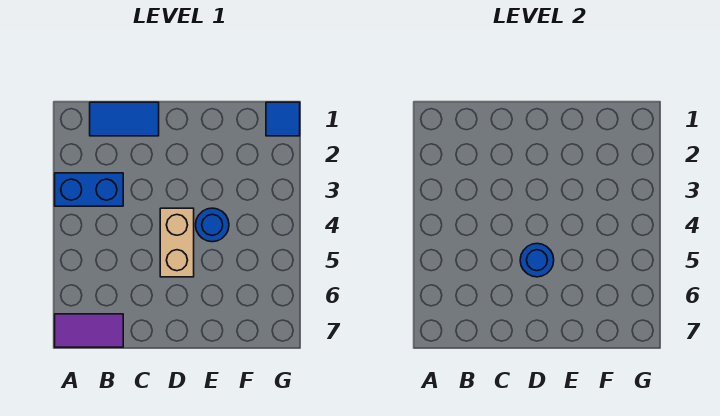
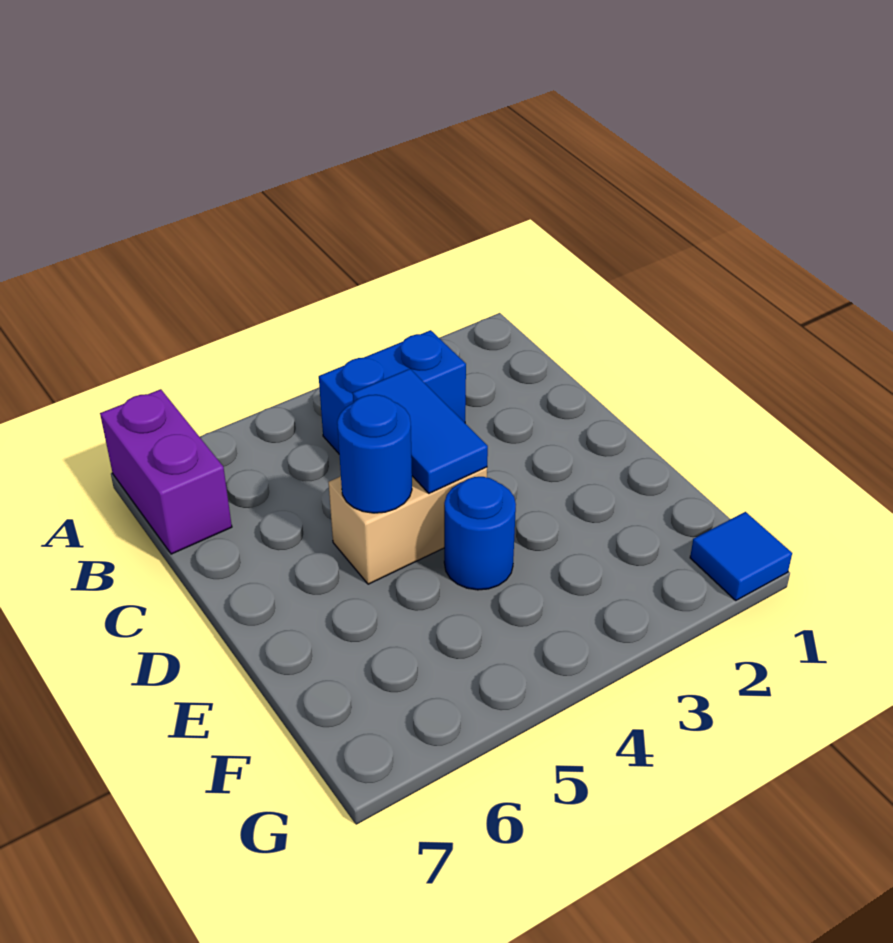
blue 1x2 brick [55,173,123,206] -> blue 1x2 brick turned to [319,330,466,453]
purple 1x2 tile [55,314,123,347] -> purple 1x2 brick [100,389,232,554]
blue 1x2 tile [90,102,159,136] -> blue 1x2 tile moved to [353,369,488,493]

